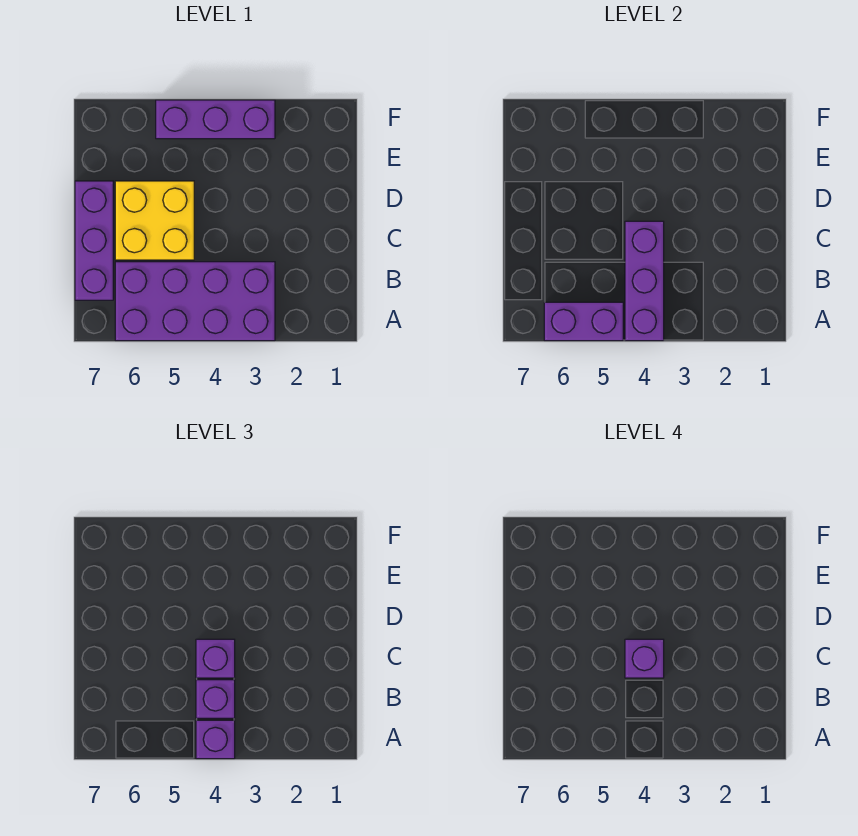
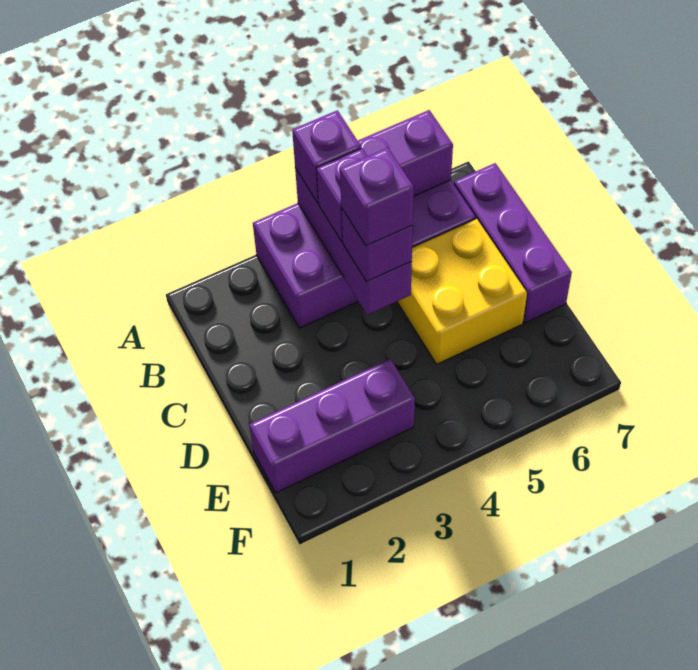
purple 1x3 brick [156,100,275,139] -> purple 1x3 brick moved to [249,359,415,493]

